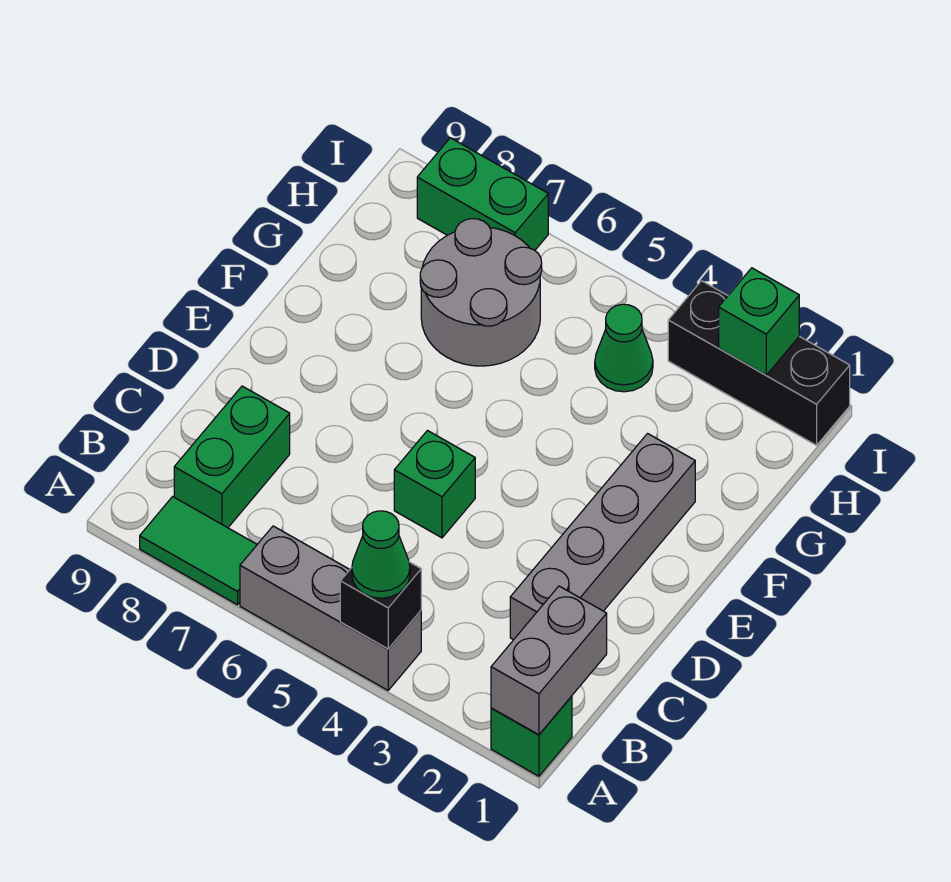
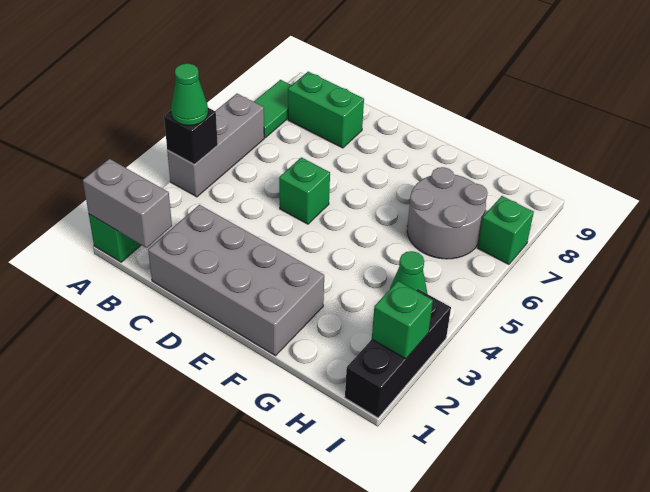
grey 1x4 brick [510,434,695,640] -> grey 2x4 brick [148,205,324,356]
green 1x2 brick [417,138,548,250] -> green 1x1 brick [478,196,534,264]

